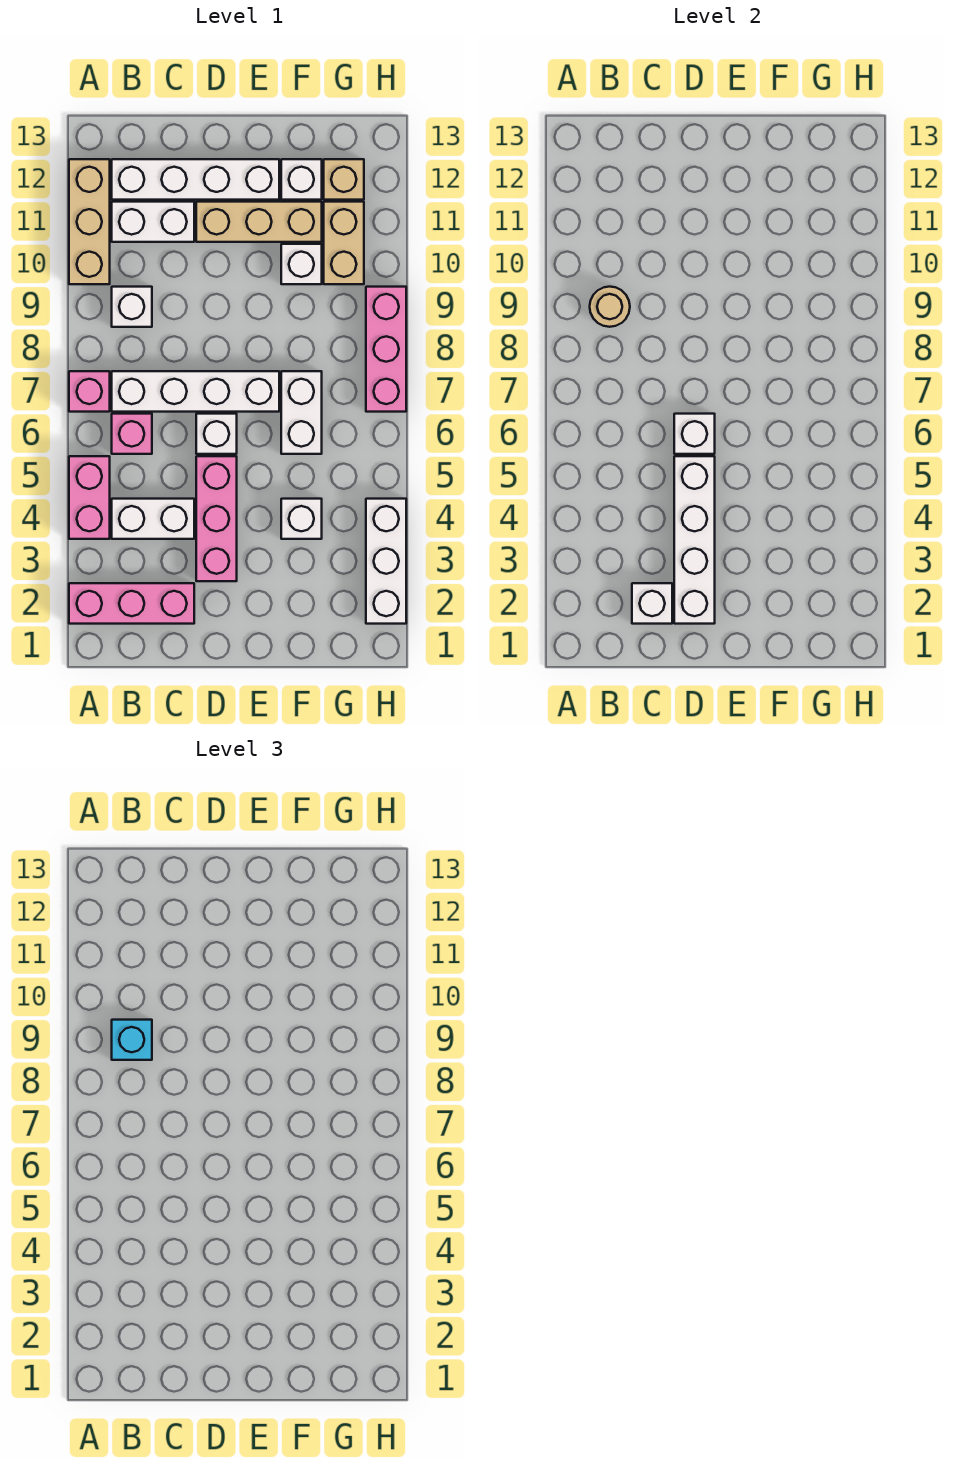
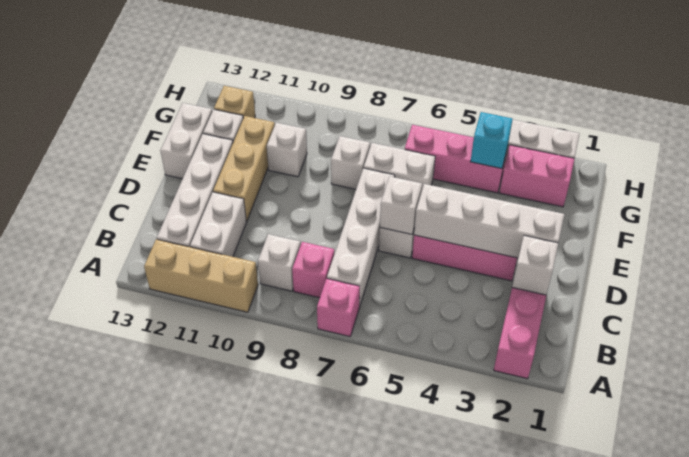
pink 1x2 brick [69,456,110,539] -> pink 1x2 brick moved to [500,145,575,207]
white 1x2 brick [112,499,194,539] -> white 1x2 brick moved to [160,103,212,179]
pink 1x1 brick [112,414,152,454] -> pink 1x1 brick moved to [292,242,334,298]
tan 1x1 round brick [590,287,630,327] -> none
cyan 1x1 brick [112,1020,152,1060] -> cyan 1x1 brick moved to [470,112,513,169]
white 1x1 brick [281,499,322,539] -> white 1x1 brick moved to [331,136,370,189]
tan 1x2 brick [324,202,364,284] -> none
pink 1x3 brick [366,287,406,412] -> pink 1x3 brick moved to [405,125,508,193]

